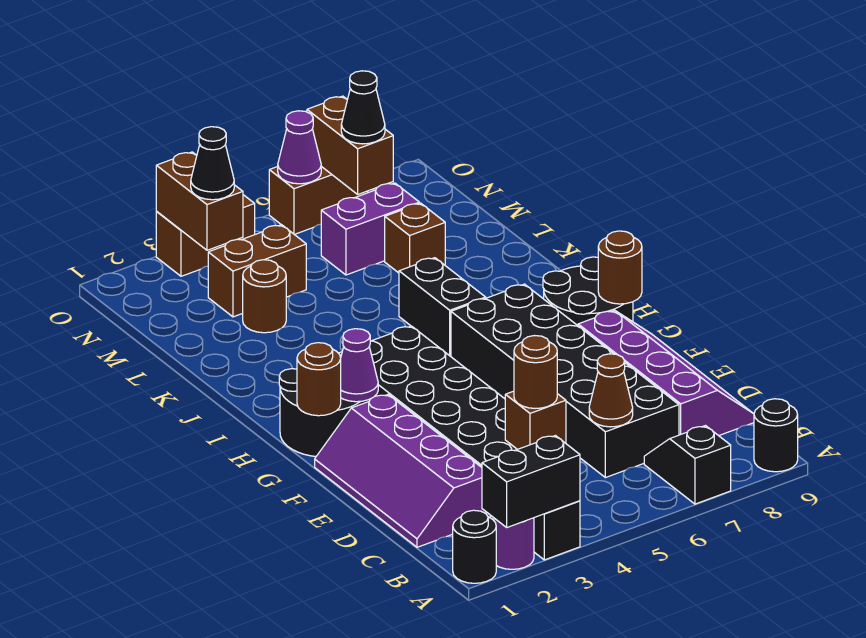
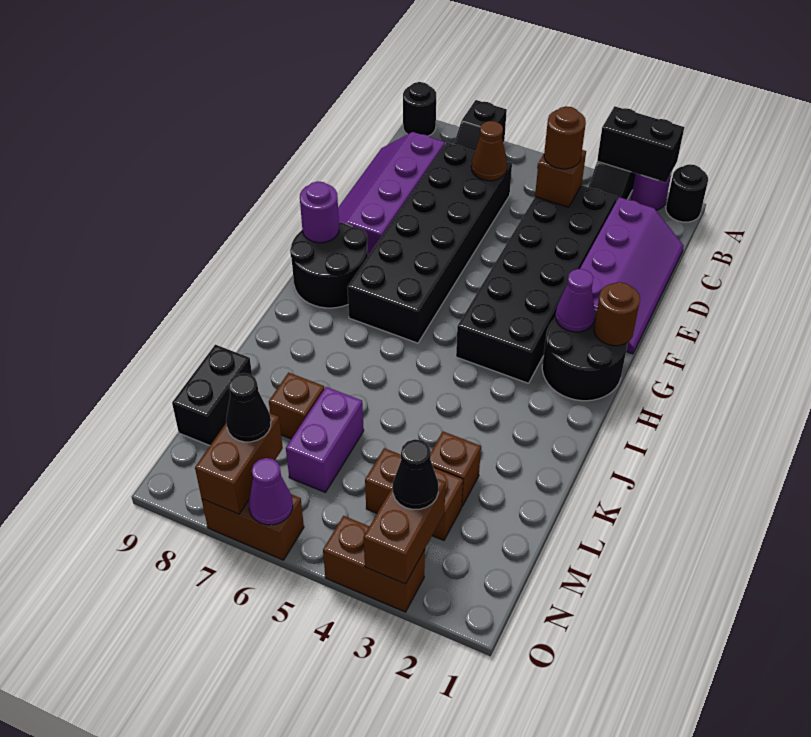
brown 1x1 round brick [598,231,642,304] -> purple 1x1 round brick [300,181,339,243]
black 1x2 brick [399,258,486,356] -> black 1x2 brick moved to [172,345,252,446]
brown 1x1 round brick [243,260,286,333] -> brown 1x1 brick [430,432,481,506]
purple 1x2 brick [321,183,419,275] -> purple 1x2 brick turned to [286,387,364,492]

